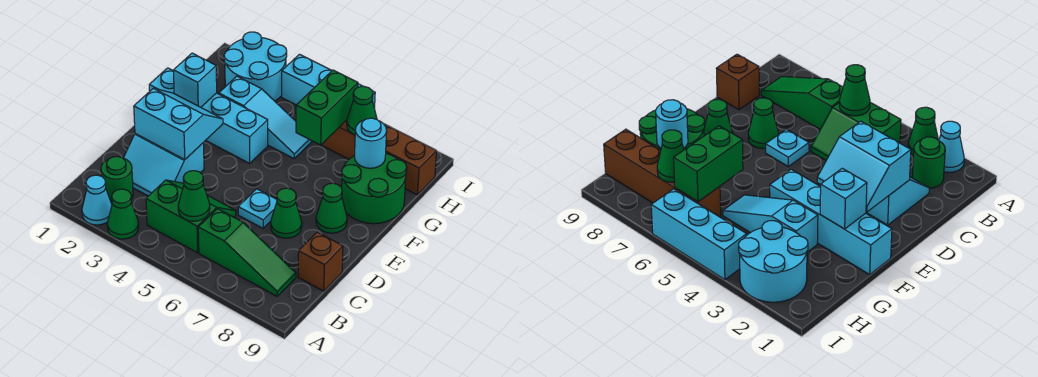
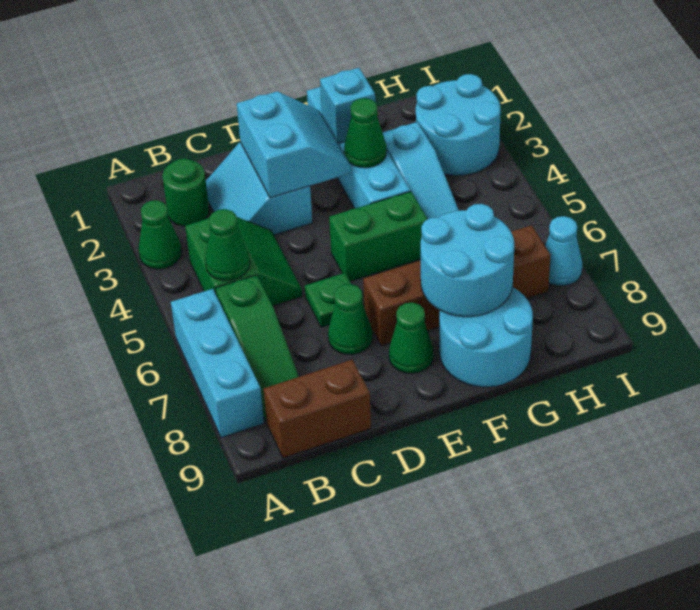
cyan 1x1 cone [82,175,112,225] -> cyan 1x1 cone moved to [545,216,582,286]
brown 1x1 brick [298,232,343,291] -> brown 1x2 brick [264,360,371,458]
cyan 1x1 plate [238,189,277,228] -> green 1x1 plate [305,273,351,327]
green 2x2 round brick [341,153,407,224] -> cyan 2x2 round brick [439,287,533,387]
green 1x2 brick [296,70,358,145] -> green 1x2 brick moved to [329,191,428,281]
cyan 1x1 round brick [355,118,387,168] -> cyan 2x2 round brick [421,204,514,317]
brown 1x4 brick [322,120,436,195] -> brown 1x4 brick turned to [363,225,551,346]
green 1x1 cone [347,86,377,135] -> green 1x1 cone moved to [344,98,387,168]
cyan 1x3 brick [282,54,375,109] -> cyan 1x3 brick moved to [171,289,264,438]

